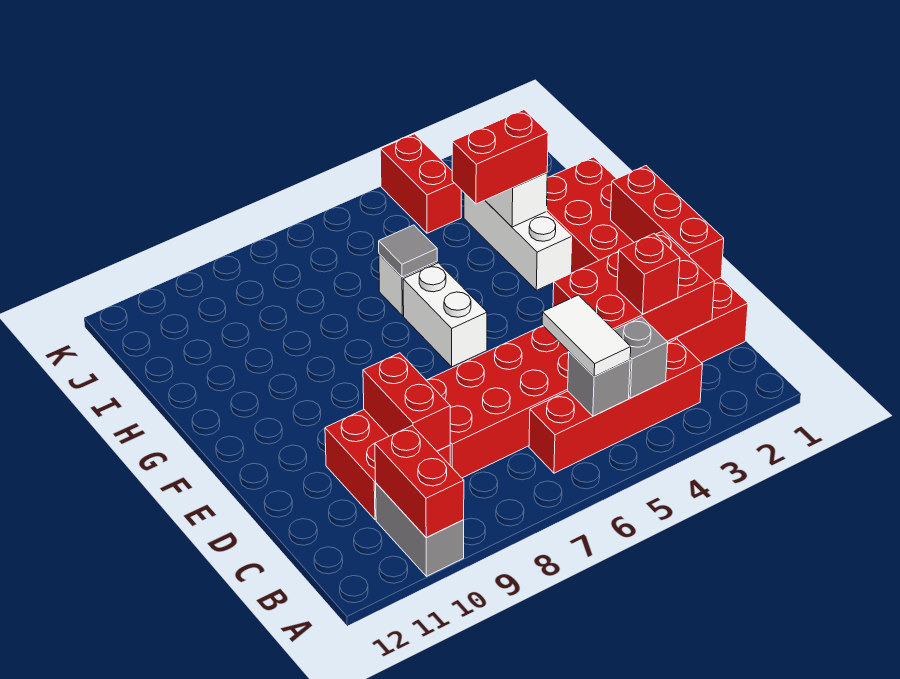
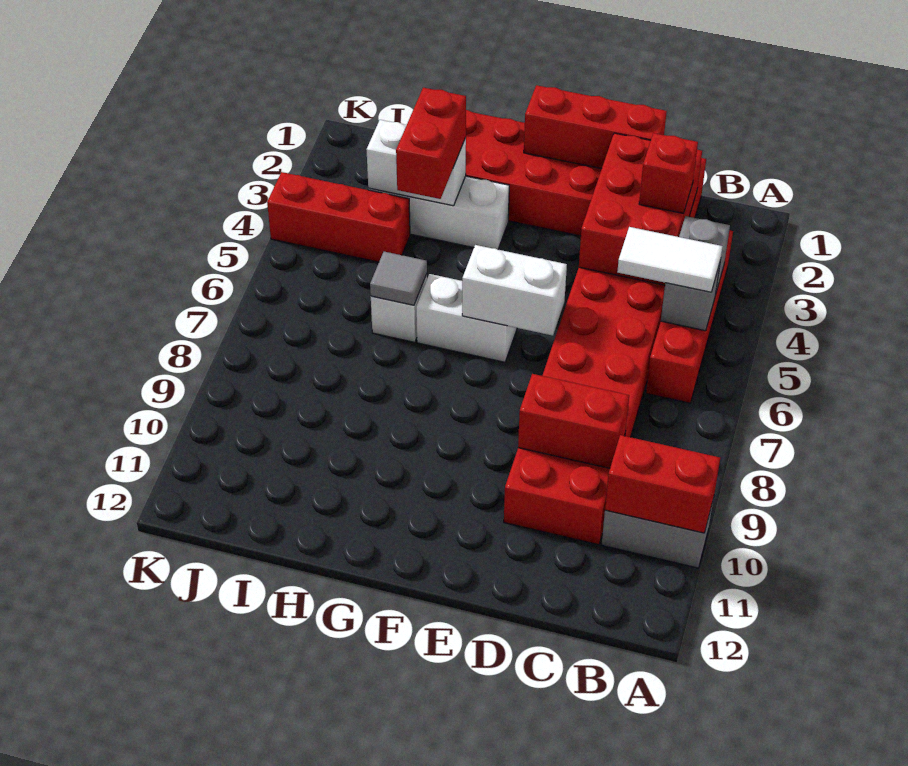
none -> white 1x2 brick [462,245,567,336]
red 1x2 brick [380,134,461,233] -> red 1x3 brick [267,172,410,262]

